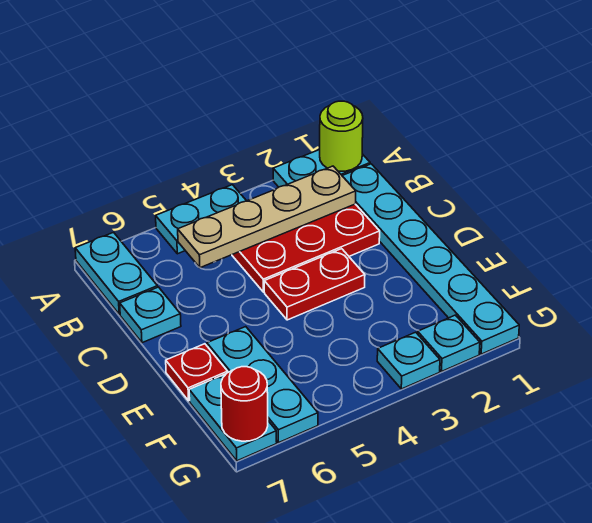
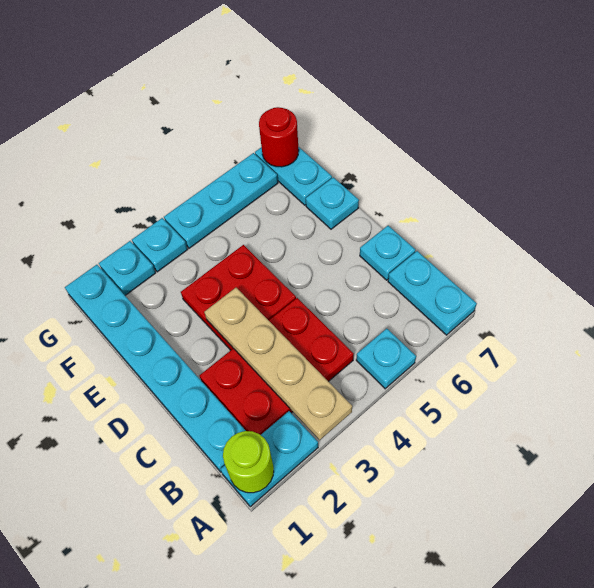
cyan 1x2 plate [156,185,246,254] -> cyan 1x1 plate [356,329,416,389]
tan 1x4 plate [178,166,356,268] -> tan 1x4 plate turned to [204,288,352,440]
red 1x2 plate [264,249,365,320] -> red 2x2 plate [181,245,296,350]
cyan 1x3 plate [207,327,318,442] -> cyan 1x3 plate turned to [164,153,278,248]
red 1x1 plate [166,344,228,401] -> cyan 1x1 plate [306,177,359,229]

